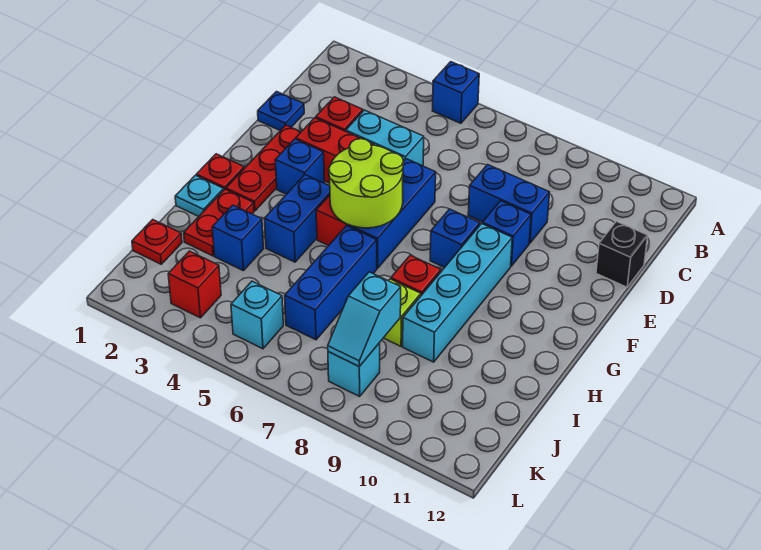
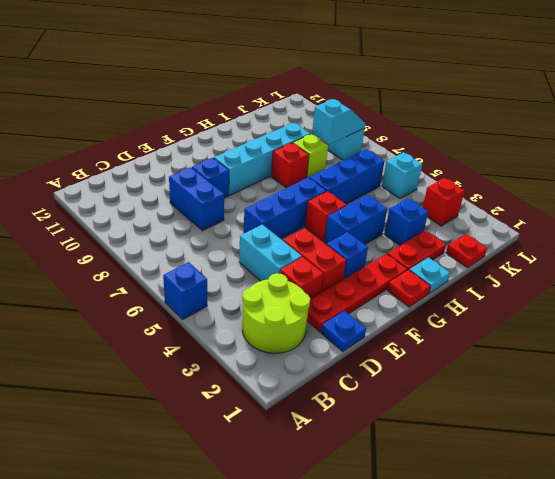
black 1x1 brick [596,221,648,287] -> none
red 1x3 plate [226,125,301,211] -> red 1x4 plate [307,254,407,332]
lime 2x2 round brick [329,139,404,228] -> lime 2x2 round brick moved to [242,273,310,353]
blue 1x1 brick [430,209,480,268] -> none

